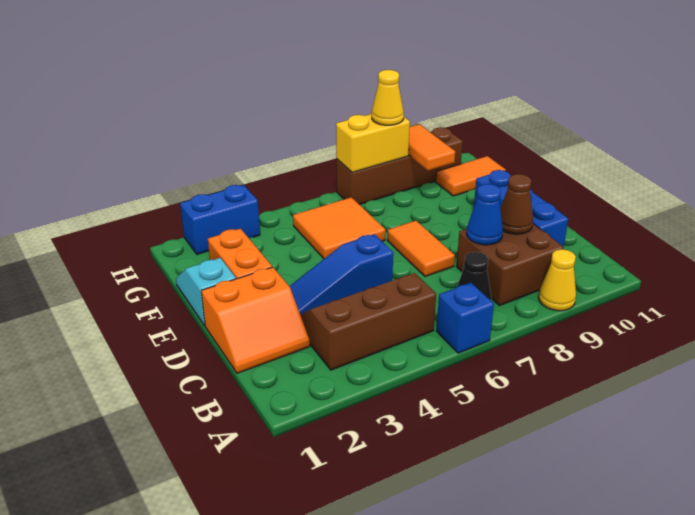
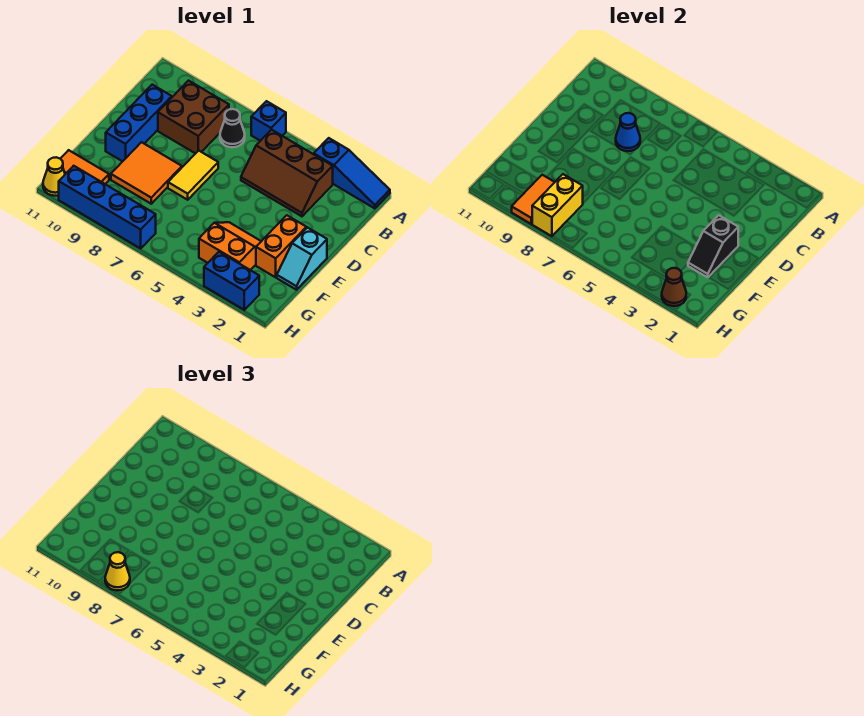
yellow 1x1 cone [538,249,576,311] -> yellow 1x1 cone moved to [43,157,65,196]
orange 2x2 slope [201,267,310,373] -> orange 2x2 slope moved to [199,222,261,270]
brown 1x1 cone [500,174,533,234] -> brown 1x1 cone moved to [662,268,686,306]
blue 1x3 slope [289,234,393,314] -> blue 1x3 slope moved to [314,138,390,208]
orange 1x2 tile [387,221,455,277] -> yellow 1x2 tile [168,151,218,200]
none -> black 1x2 slope [688,215,738,277]
orange 2x2 tile [293,197,385,259] -> orange 2x2 tile moved to [111,142,182,204]
brown 1x4 brick [336,127,463,205] -> blue 1x4 brick [59,166,156,248]
yellow 1x2 brick [336,114,410,173] -> yellow 1x2 brick turned to [532,174,583,236]

